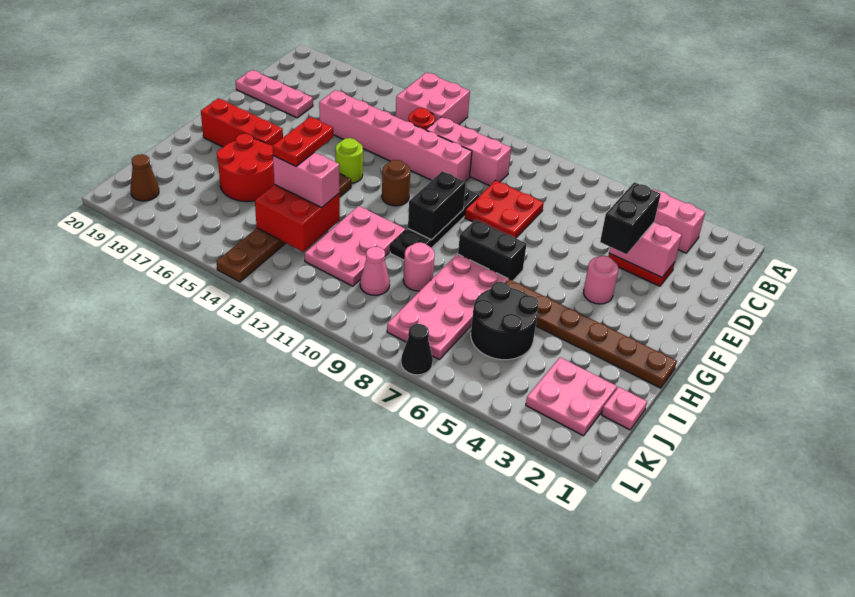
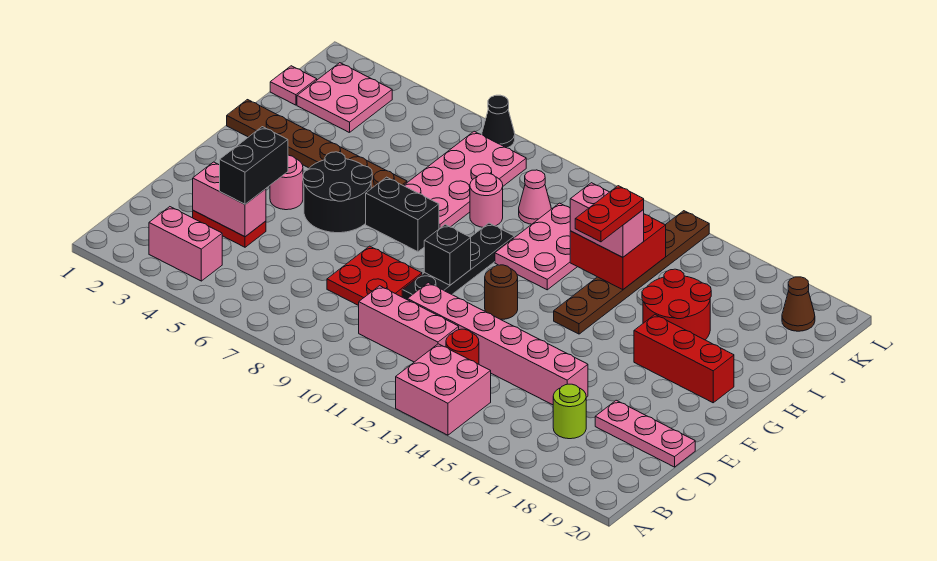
black 1x2 brick [408,171,466,240] -> black 1x1 brick [424,224,471,285]
lime 1x1 round brick [336,138,363,183] -> lime 1x1 round brick moved to [553,384,586,439]
black 2x2 round brick [471,282,539,360] -> black 2x2 round brick moved to [303,152,372,233]

